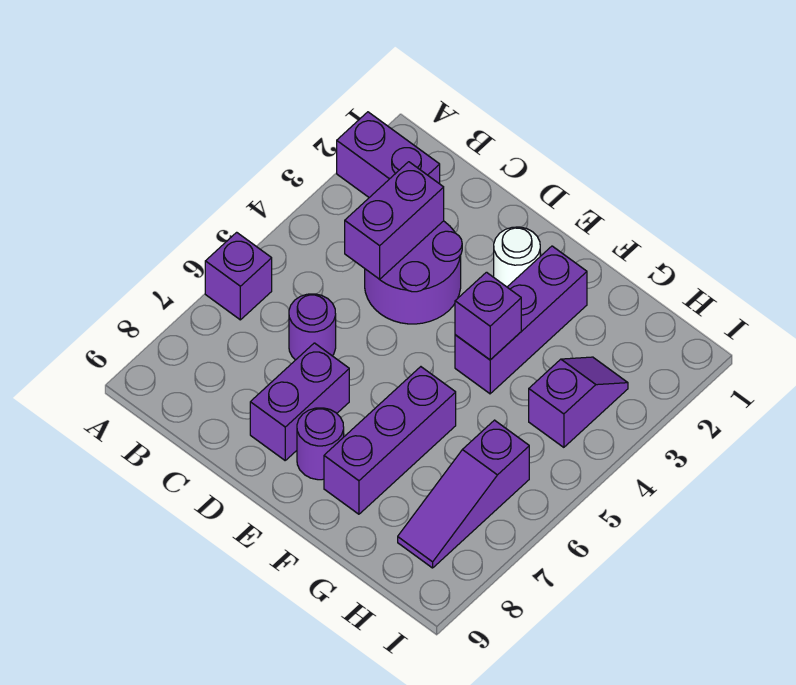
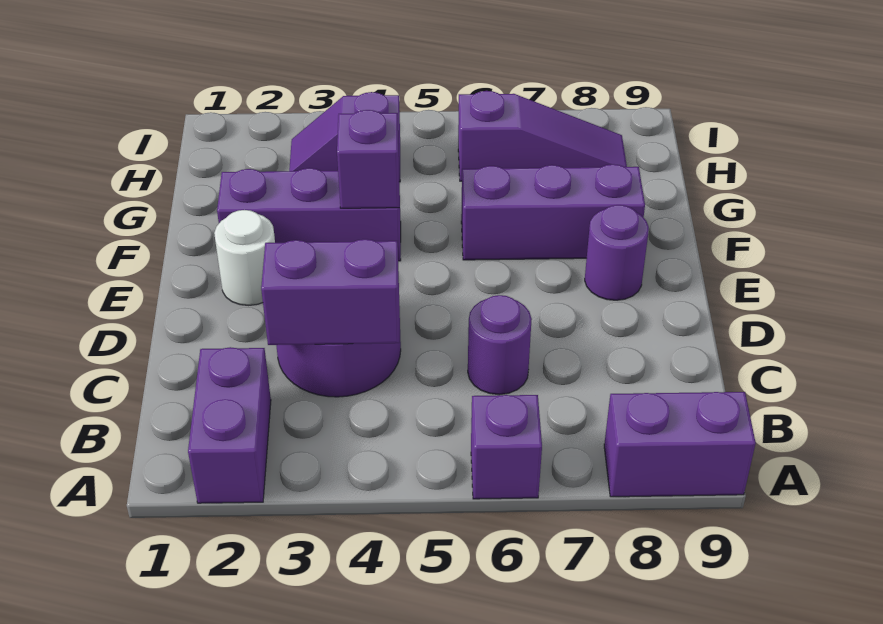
purple 1x2 brick [250,343,349,460] -> purple 1x2 brick moved to [604,392,756,497]

